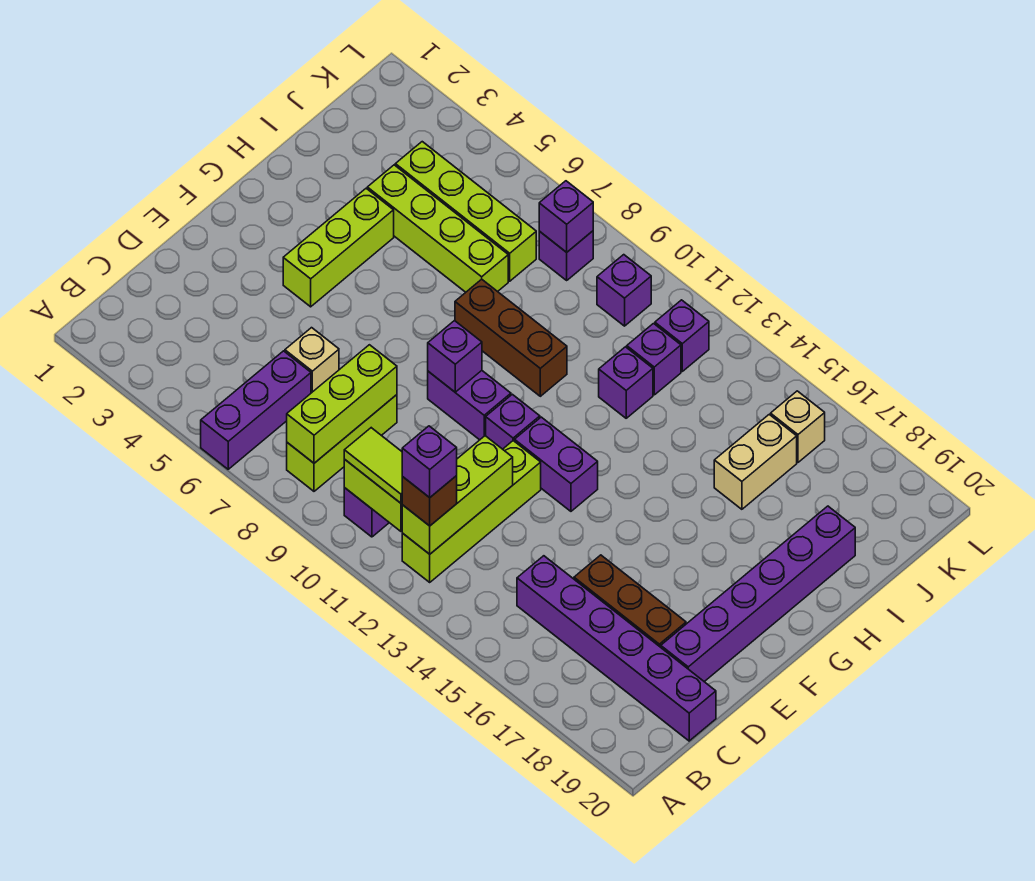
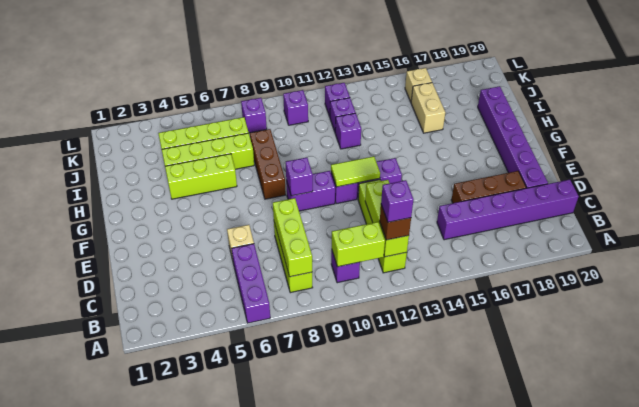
lime 1x2 tile [344,428,402,503] -> lime 1x2 tile moved to [331,156,380,187]
lime 1x3 brick [283,189,394,307] -> lime 1x3 brick turned to [165,154,237,199]
brown 1x3 brick [455,279,567,396] -> brown 1x3 brick turned to [250,129,286,199]
purple 1x1 brick [539,181,593,252] -> none

